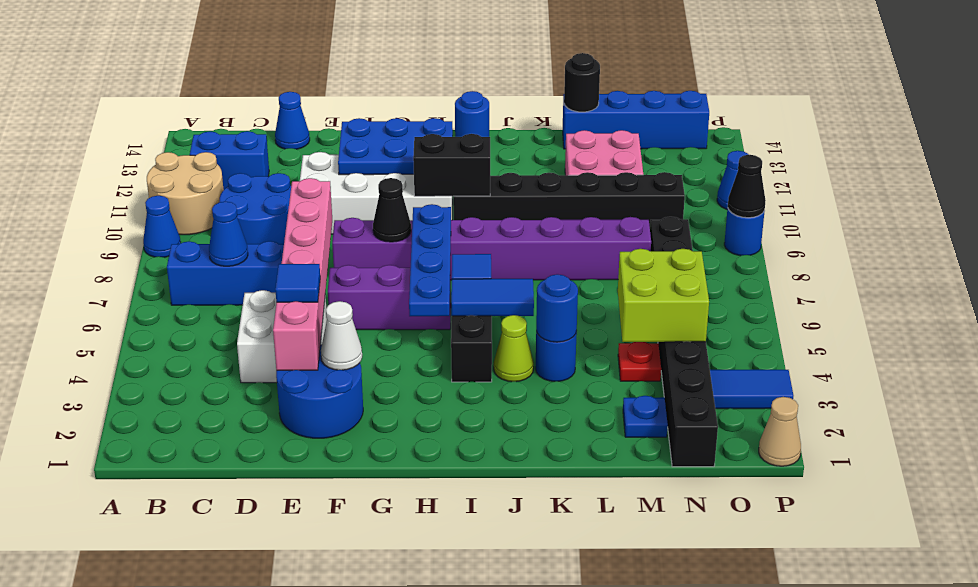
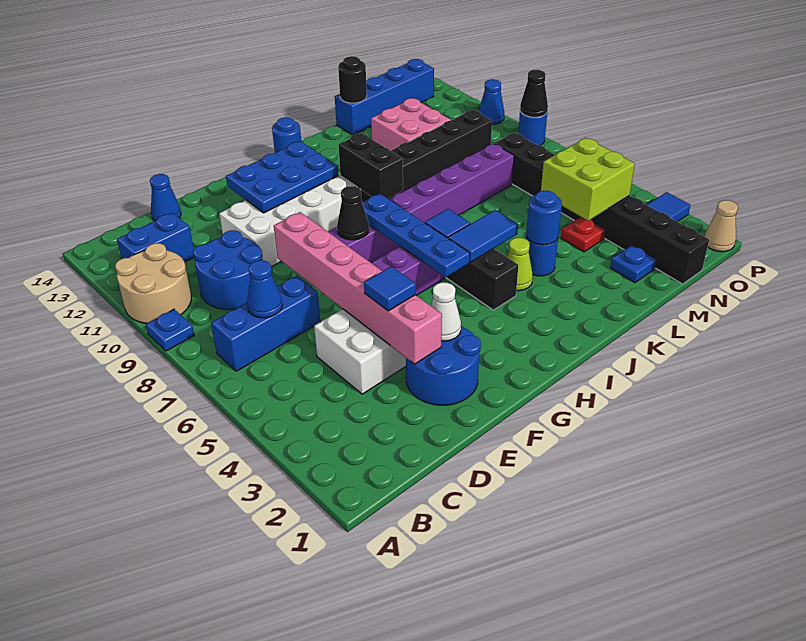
blue 1x1 cone [143,196,181,257] -> blue 1x1 plate [146,309,194,351]
black 1x2 brick [413,134,490,196] -> black 1x2 brick turned to [338,133,403,198]

